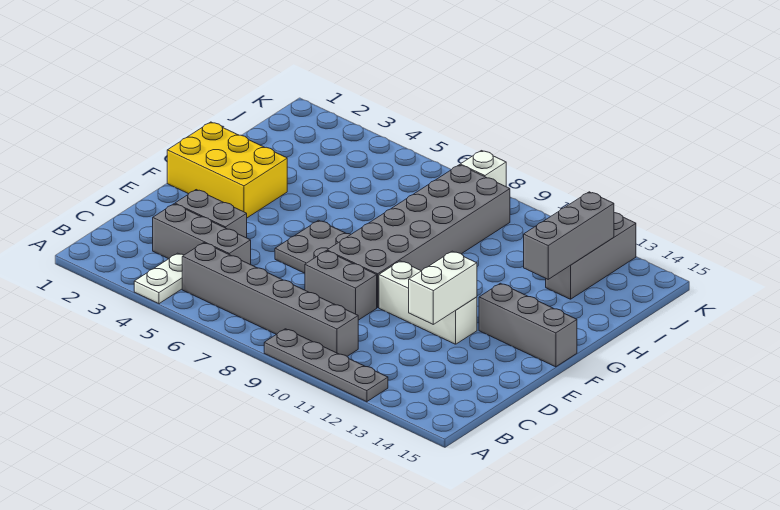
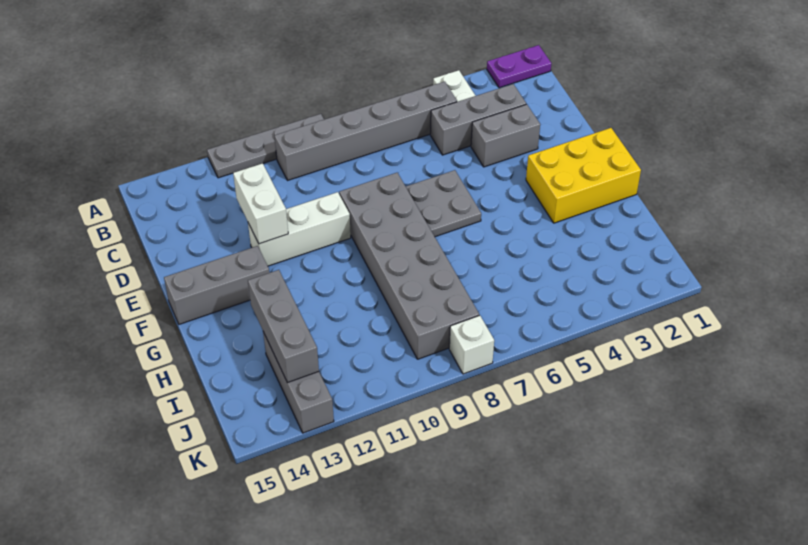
none -> purple 1x2 plate [487,45,552,88]
grey 1x2 brick [305,251,377,320] -> none

